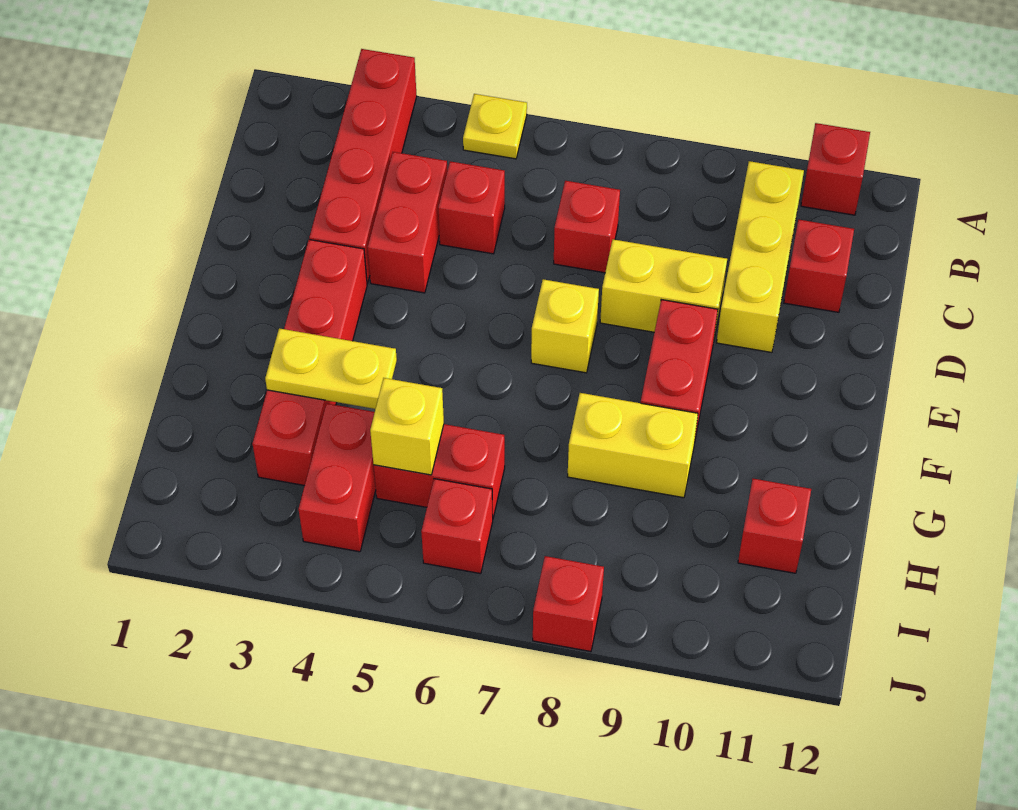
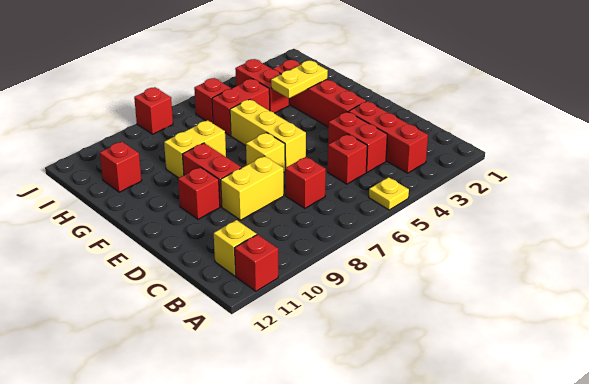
red 1x4 brick [309,49,417,283] -> red 1x3 brick [349,101,428,173]
yellow 1x3 brick [717,161,804,352] -> yellow 1x3 brick moved to [230,99,306,170]
red 1x1 brick [784,220,854,312] -> red 1x1 brick moved to [178,167,220,219]
yellow 1x1 brick [370,378,444,475] -> yellow 1x1 brick moved to [214,220,257,276]

